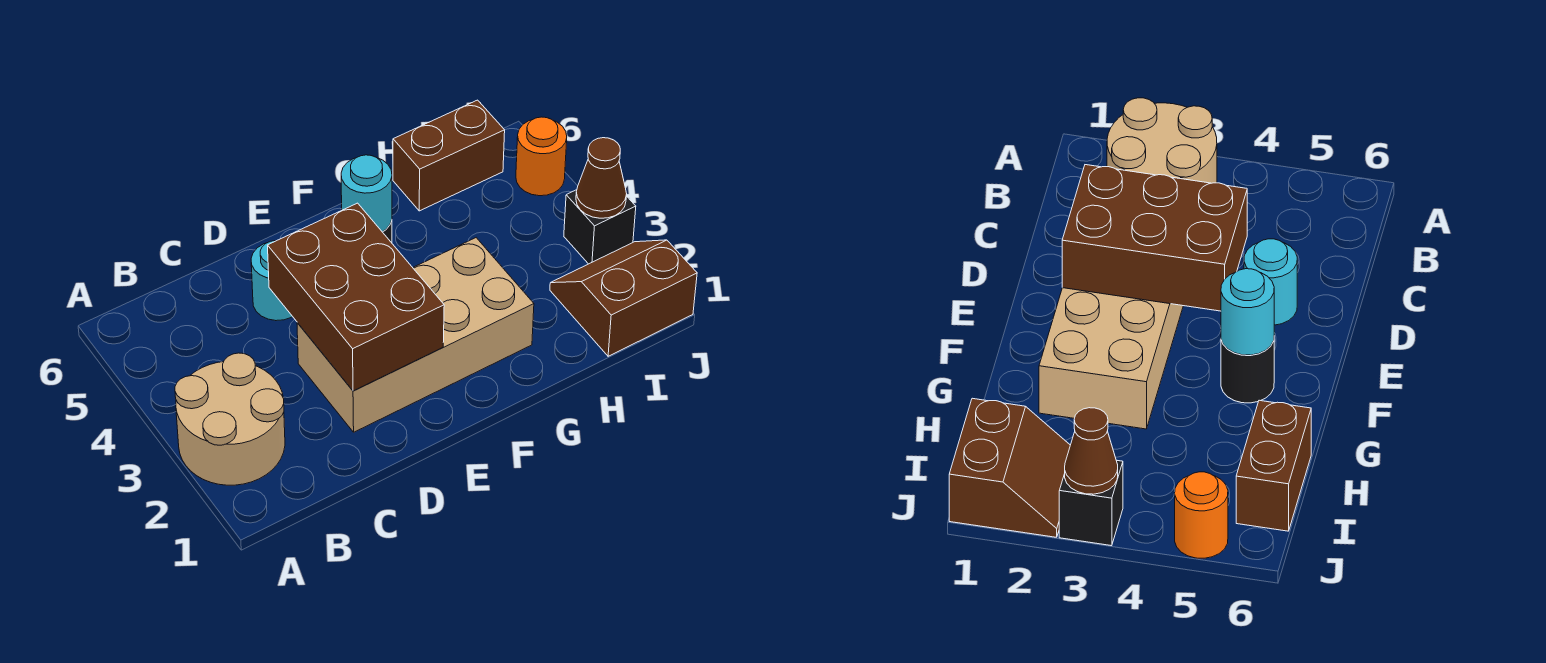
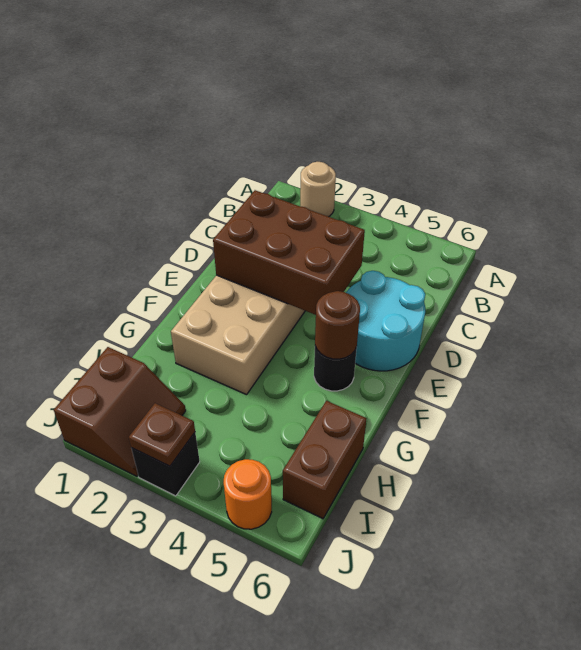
tan 2x2 round brick [175,353,285,485] -> tan 1x1 round brick [300,162,336,217]
cyan 1x1 round brick [251,241,293,321] -> cyan 2x2 round brick [346,271,425,371]
cyan 1x1 round brick [341,155,392,232] -> brown 1x1 round brick [315,291,360,359]
brown 1x1 cone [576,138,627,218] -> brown 1x1 plate [129,403,195,466]

